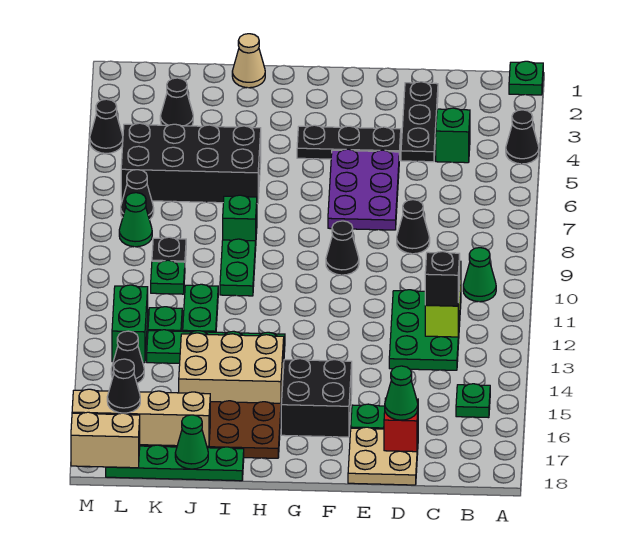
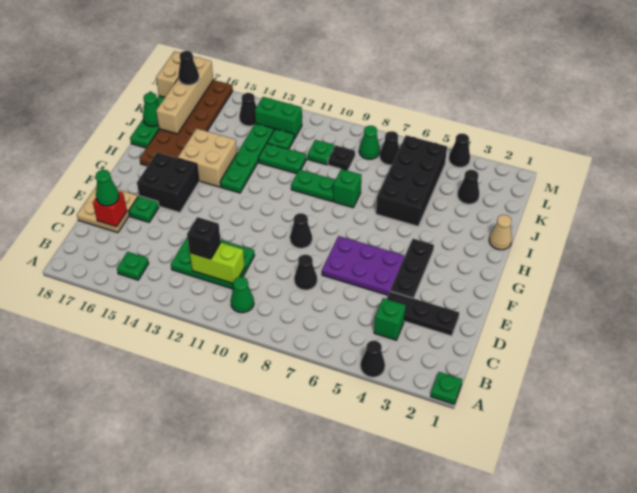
tan 2x3 brick [179,333,284,403] -> tan 2x2 brick [178,128,237,187]

